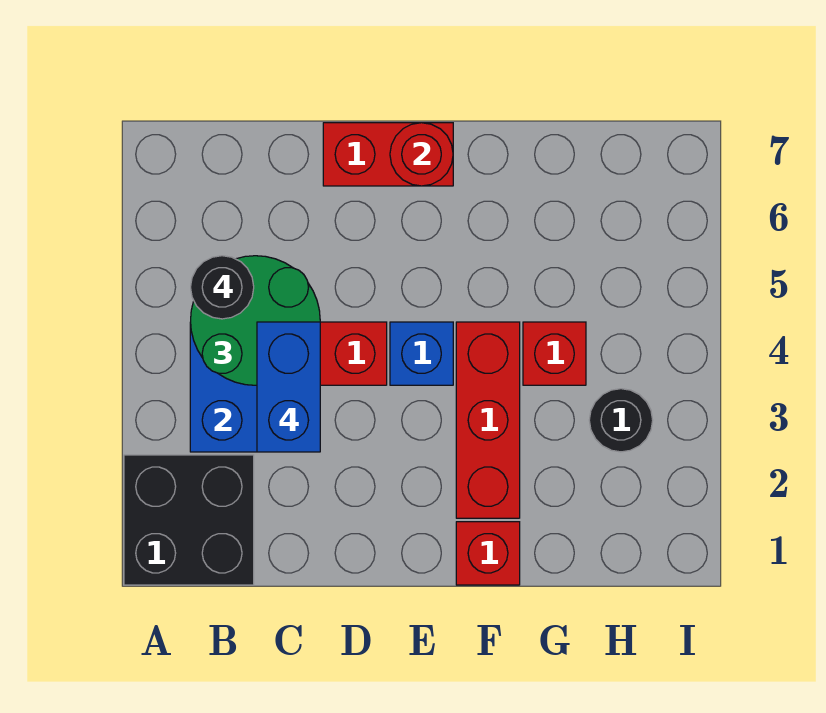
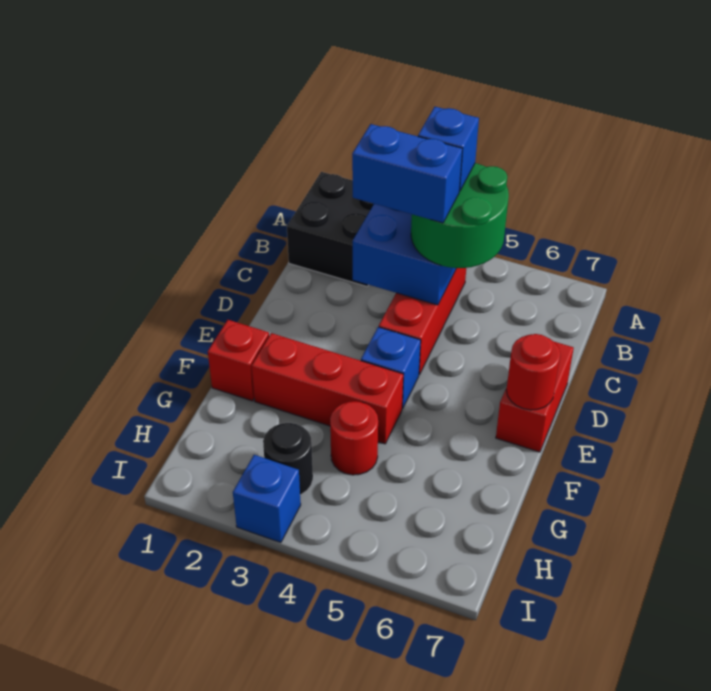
none -> blue 1x1 brick [418,107,479,191]
black 1x1 round brick [191,256,254,319] -> none
red 1x1 brick [523,322,586,385] -> red 1x1 round brick [330,401,378,475]
none -> blue 1x1 brick [233,455,301,543]

